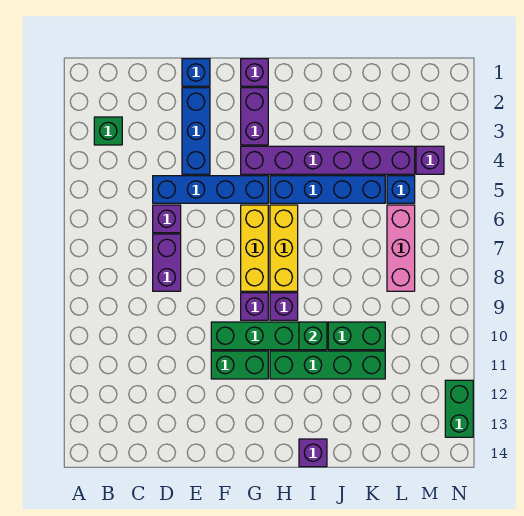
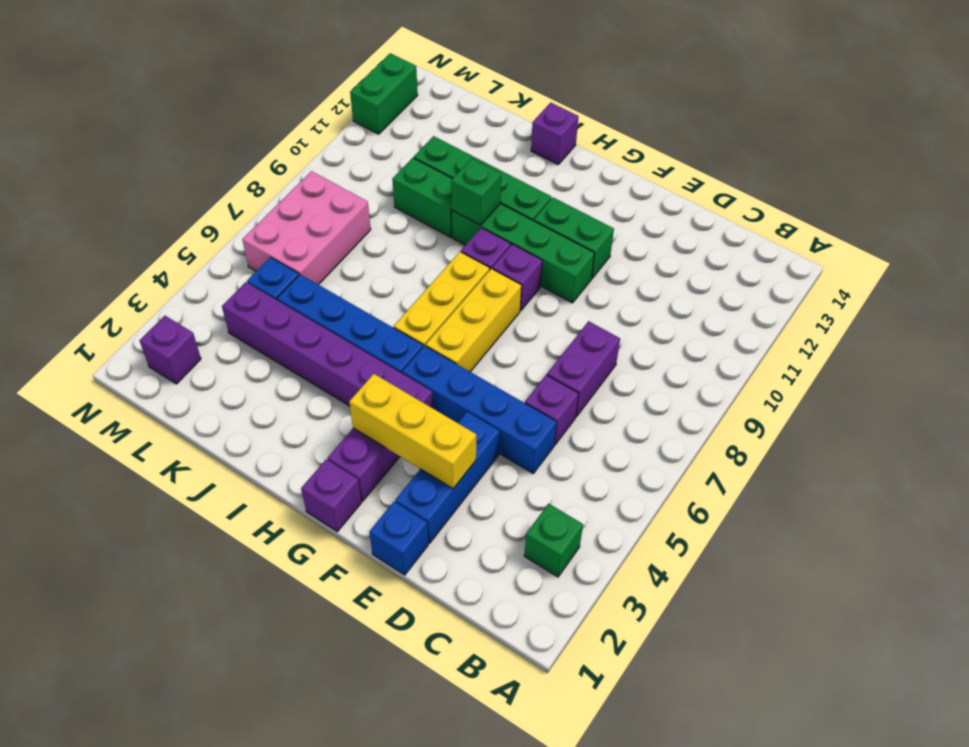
none -> yellow 1x3 brick [349,374,476,489]
pink 1x3 brick [387,205,415,291] -> pink 2x3 brick [242,171,371,285]
purple 1x1 brick [416,146,444,174] -> purple 1x1 brick moved to [140,316,201,384]

